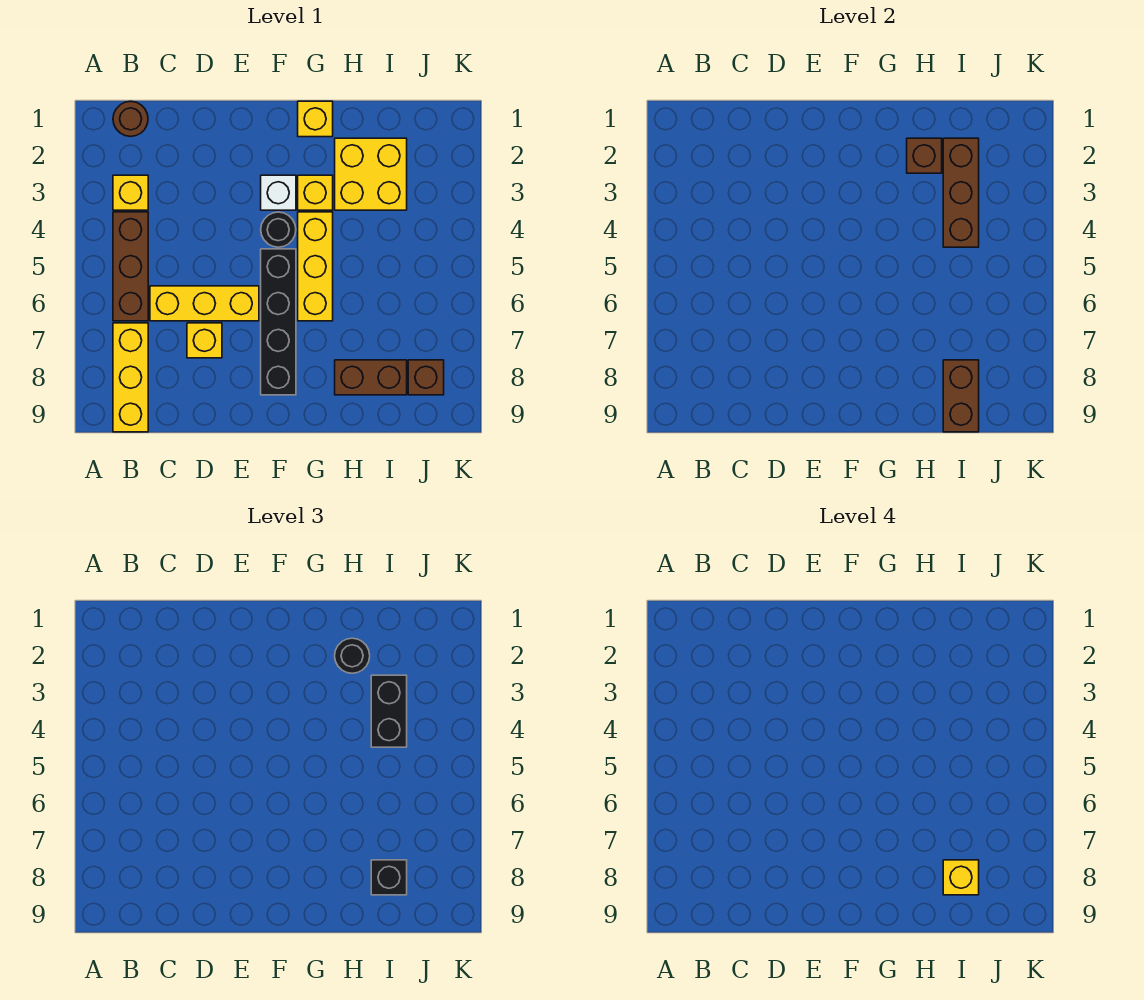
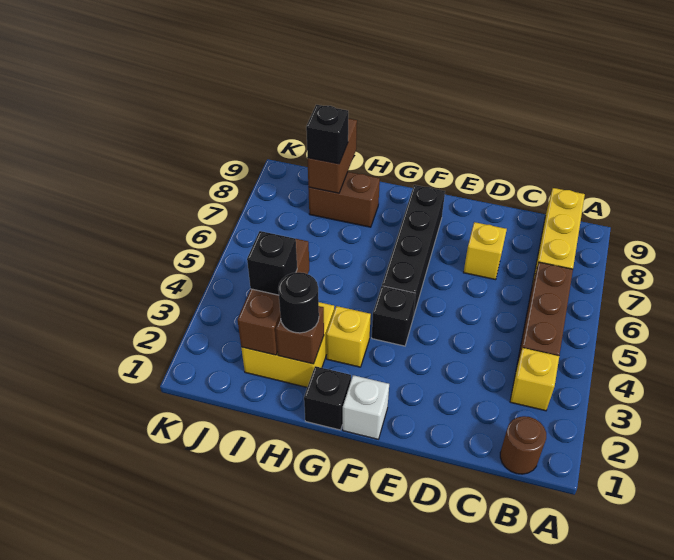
yellow 1x3 brick [150,286,259,321] -> none
white 1x1 brick [261,175,296,210] -> white 1x1 brick moved to [343,375,389,439]
black 1x1 round brick [261,212,296,247] -> black 1x1 brick [372,286,416,346]
yellow 1x1 brick [298,101,333,137] -> black 1x1 brick [304,366,351,430]
yellow 1x3 brick [298,212,333,321] -> none
black 1x2 brick [371,675,407,747] -> black 1x1 brick [247,231,297,295]
yellow 1x1 brick [943,860,979,895] -> none
brown 1x1 brick [408,360,444,395] -> none

